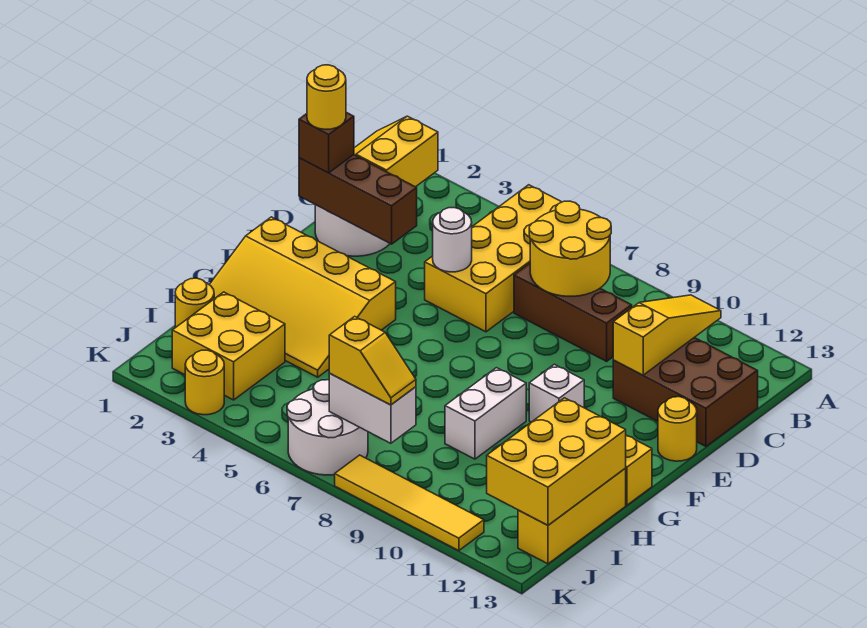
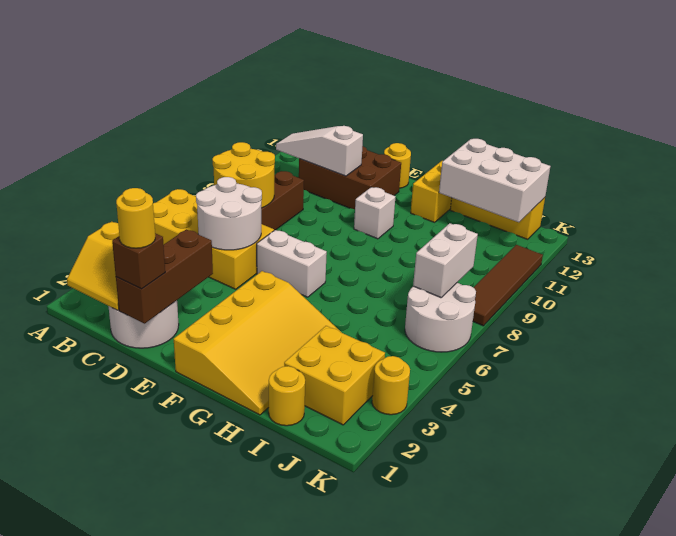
yellow 1x3 slope [613,295,721,375] -> white 1x3 slope [276,126,363,176]
brown 2x3 brick [613,338,758,446] -> brown 2x3 brick turned to [299,146,401,209]
white 1x1 round brick [433,208,472,272] -> white 2x2 round brick [196,177,262,250]
white 1x2 brick [445,368,526,459] -> white 1x2 brick moved to [257,230,327,297]
yellow 2x3 brick [487,398,626,525] -> white 2x3 brick [439,139,551,222]
yellow 1x2 slope [329,316,416,405] -> none
yellow 1x4 tile [335,455,484,551] -> brown 1x4 tile [473,245,543,326]

